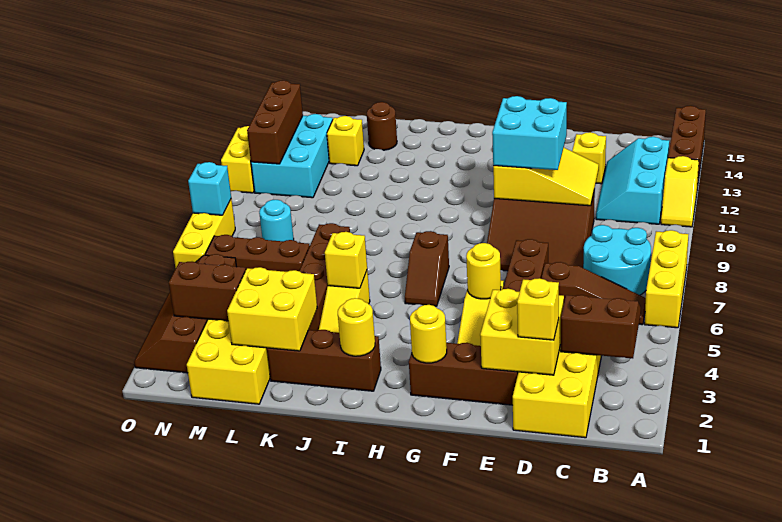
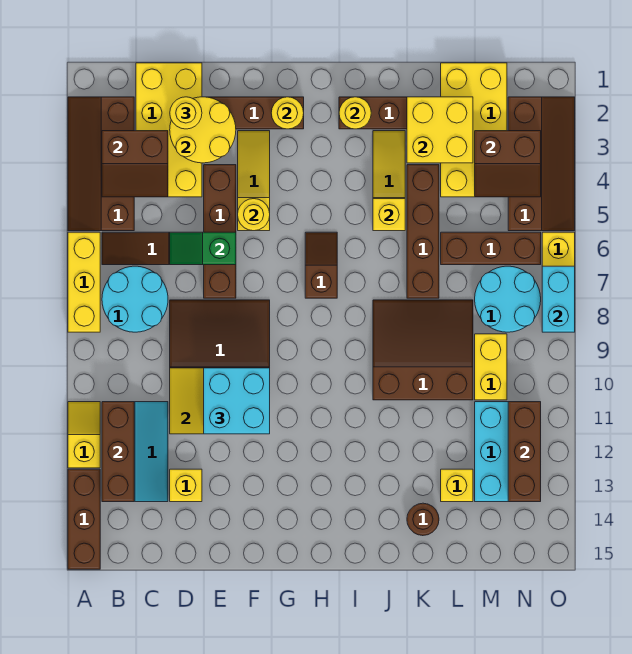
none -> brown 2x4 slope [68,97,134,231]
none -> brown 1x3 brick [102,402,134,502]
yellow 2x2 brick [480,289,564,375] -> yellow 2x2 round brick [170,97,236,163]
yellow 1x1 brick [517,278,559,340] -> yellow 1x1 round brick [170,97,202,129]
none -> green 1x2 slope [170,232,236,265]
none -> brown 3x3 slope [373,300,473,400]
cyan 1x1 round brick [259,200,294,241] -> cyan 2x2 round brick [475,266,541,332]
cyan 1x1 brick [188,162,231,215] -> cyan 1x2 brick [542,266,575,332]
yellow 1x2 brick [221,126,254,193] -> yellow 1x2 brick moved to [475,334,507,400]

